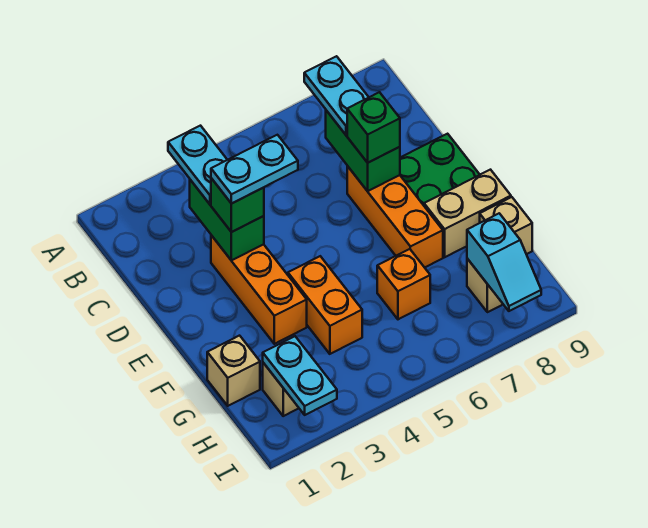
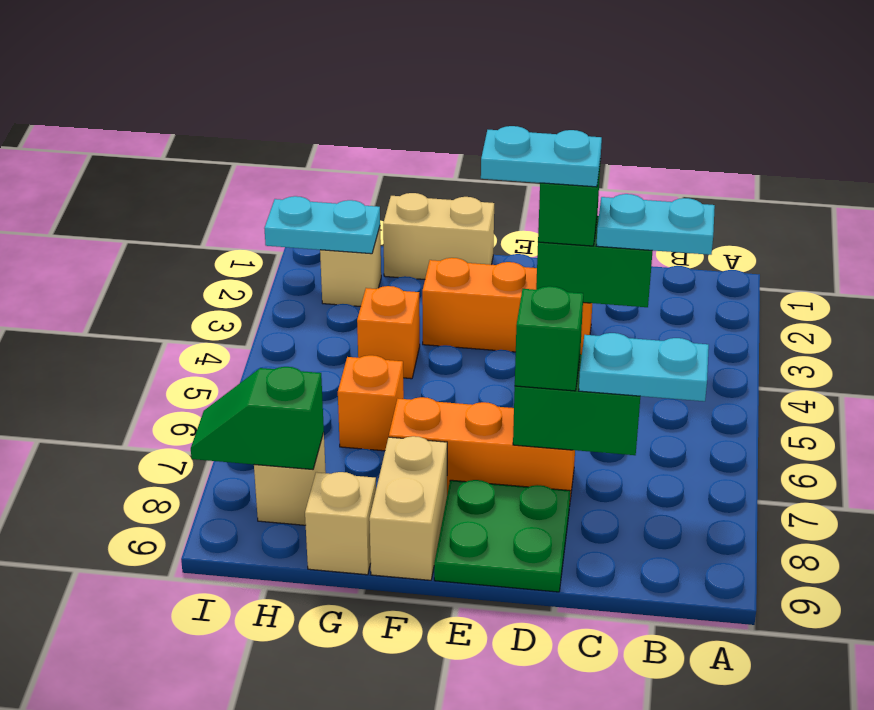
cyan 1x2 plate [211,135,298,204] -> cyan 1x2 plate turned to [481,126,602,187]
orange 1x2 brick [288,256,362,354] -> orange 1x1 brick [357,286,420,379]
tan 1x1 brick [207,336,260,406] -> tan 1x2 brick [383,193,494,279]
cyan 1x2 slope [467,213,541,311] -> green 1x2 slope [191,367,324,469]

